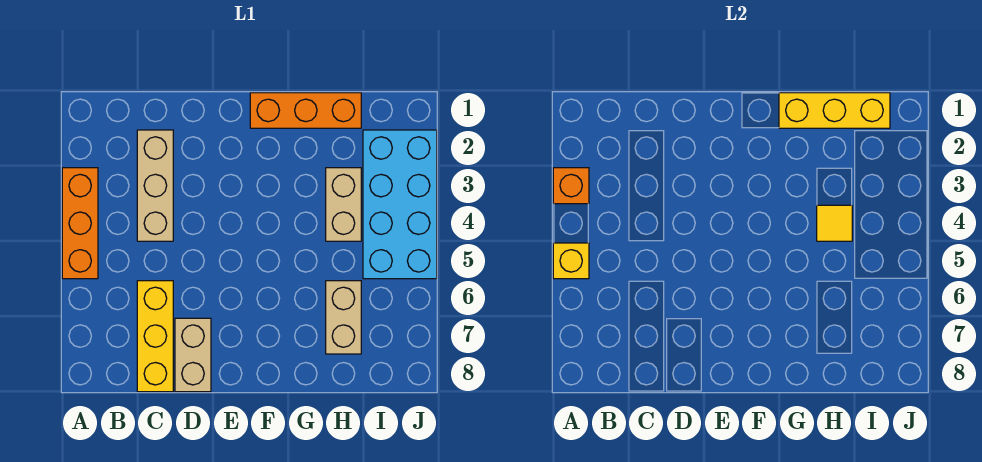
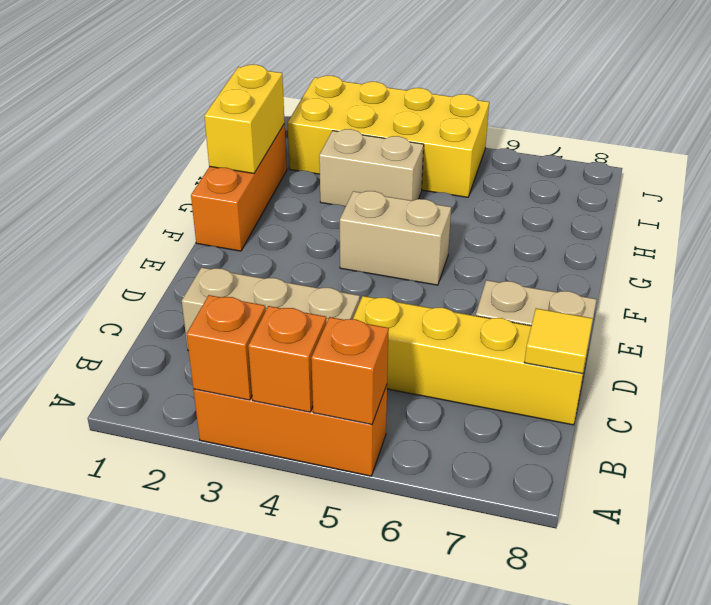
none -> orange 1x1 brick [248,306,326,412]
yellow 1x1 brick [553,243,589,279] -> orange 1x1 brick [311,317,389,425]
yellow 1x3 brick [137,281,173,392] -> yellow 1x4 brick [353,296,587,425]
yellow 1x3 brick [779,93,890,128] -> yellow 1x2 brick [204,65,285,174]
yellow 1x1 tile [817,205,852,241] -> yellow 1x1 tile moved to [524,308,593,374]
tan 1x2 brick [326,281,361,354] -> tan 1x2 brick moved to [340,191,451,285]
cyan 2x4 brick [363,130,437,279] -> yellow 2x4 brick [288,76,489,197]

